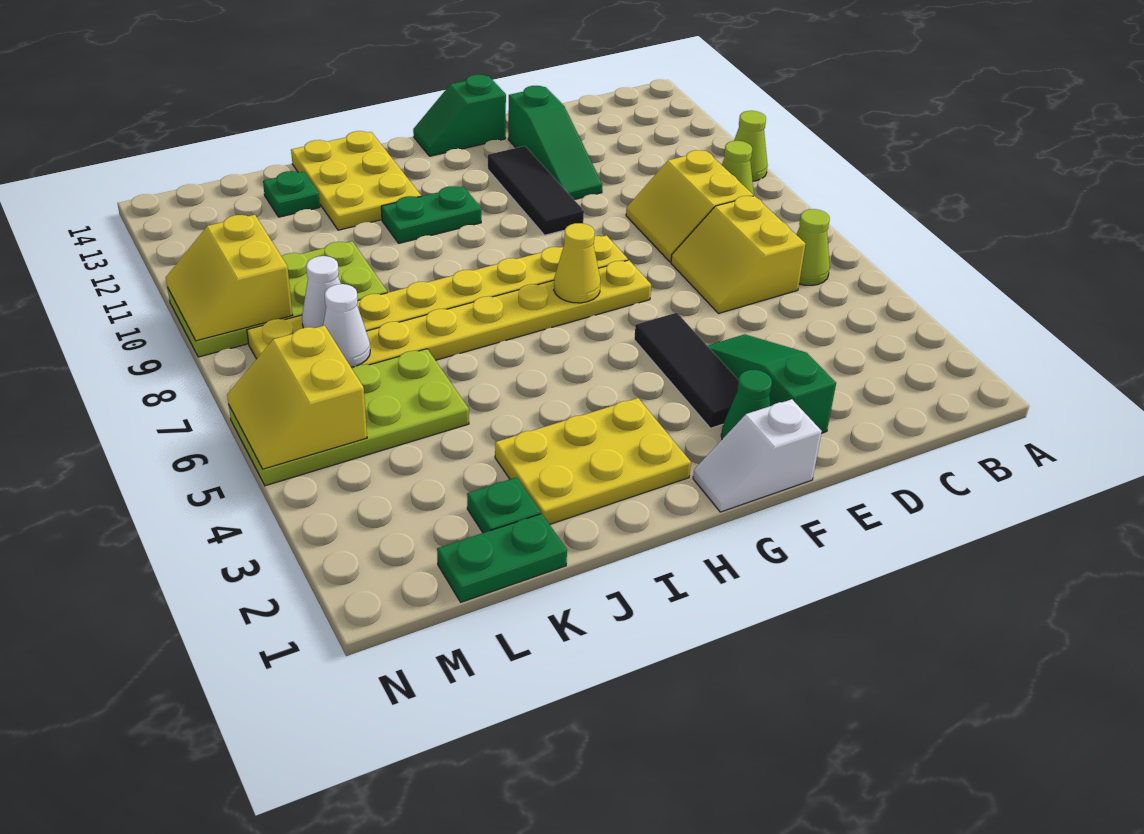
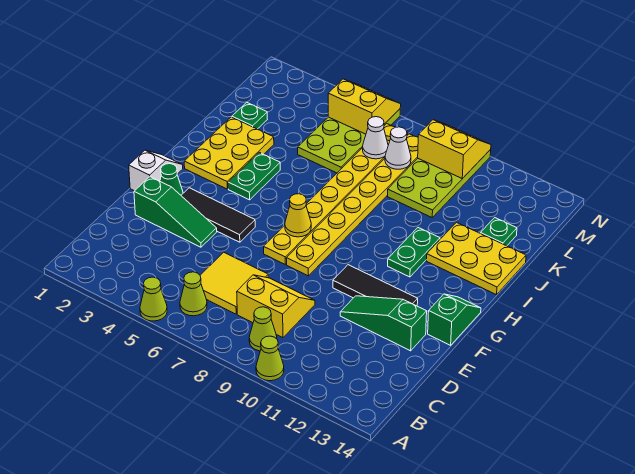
none -> lime 1x1 cone [140,277,167,321]
yellow 2x2 slope [671,196,805,314] -> yellow 2x2 tile [200,252,268,314]
green 1x2 plate [437,514,567,602] -> green 1x2 plate moved to [228,152,280,200]

